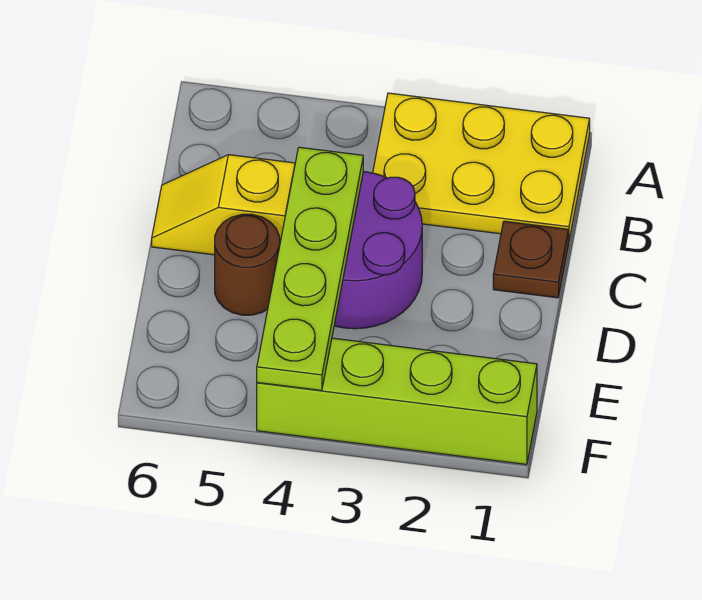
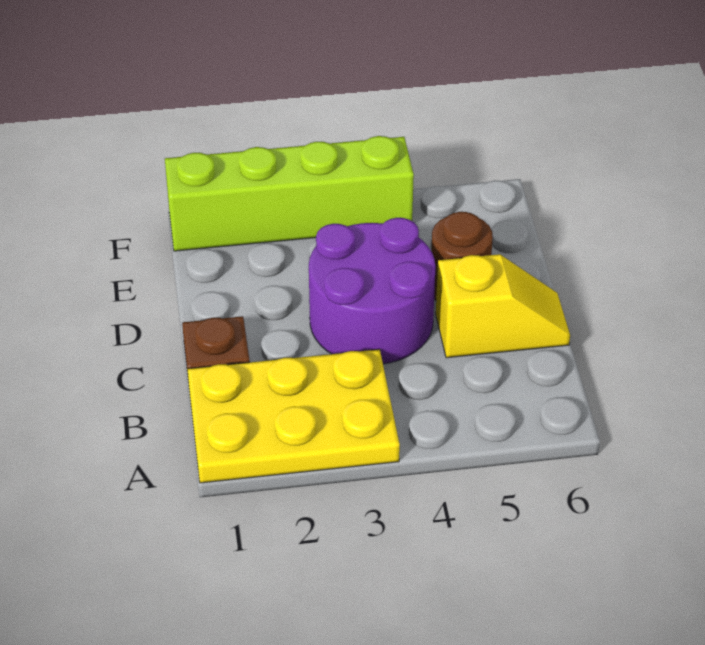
lime 1x4 plate [257,147,363,391] -> none

